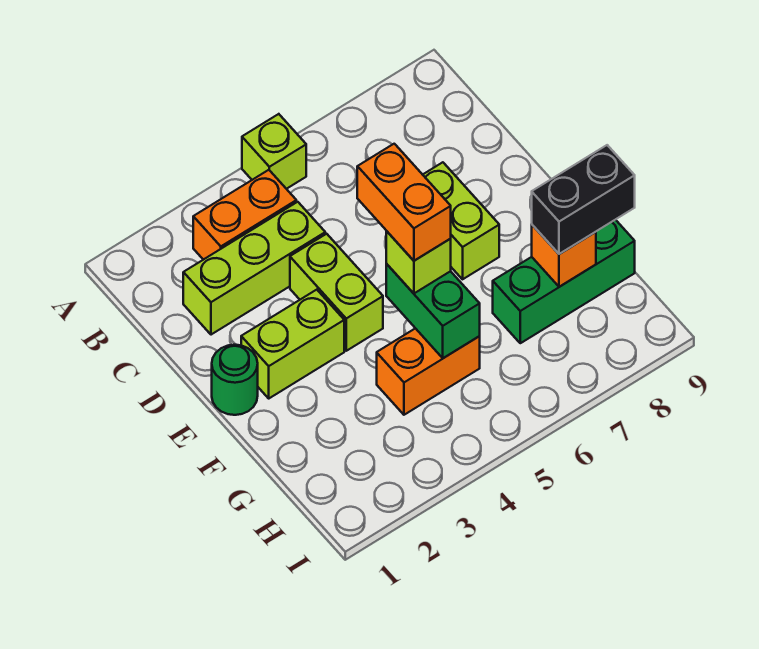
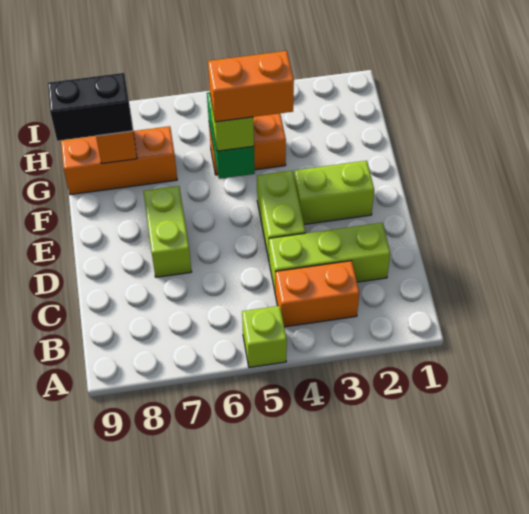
green 1x1 round brick [212,345,258,415] -> none
orange 1x2 brick [357,144,451,261] -> orange 1x2 brick turned to [208,51,294,122]
green 1x3 brick [493,220,635,343] -> orange 1x3 brick [61,126,177,195]

